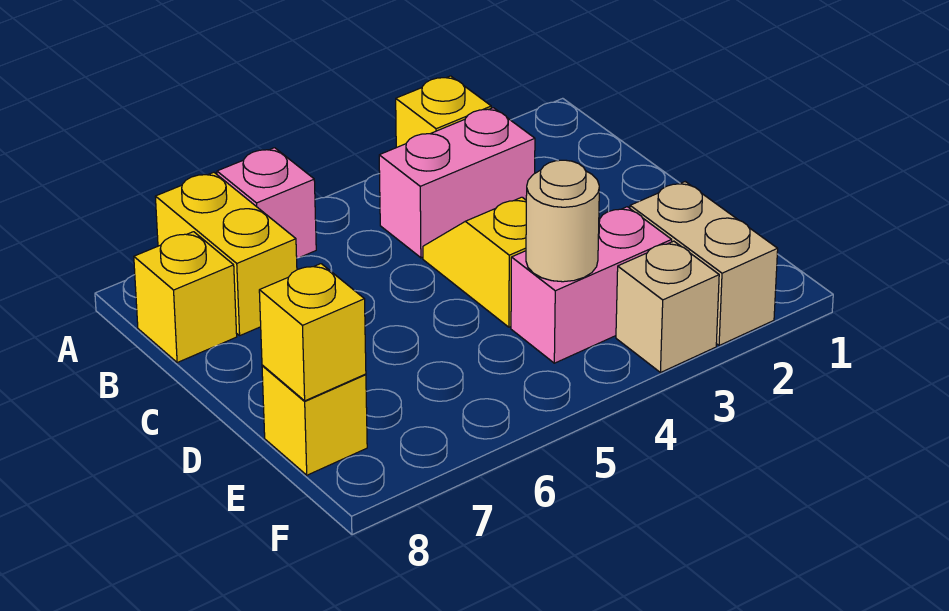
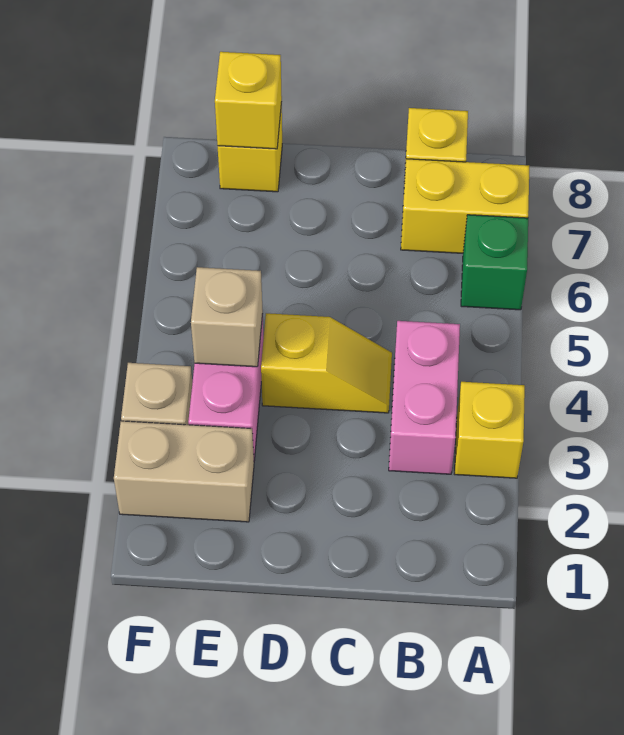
pink 1x1 brick [217,148,316,258] -> green 1x1 brick [461,215,528,310]
tan 1x1 round brick [526,160,599,282] -> tan 1x1 brick [191,267,263,367]

